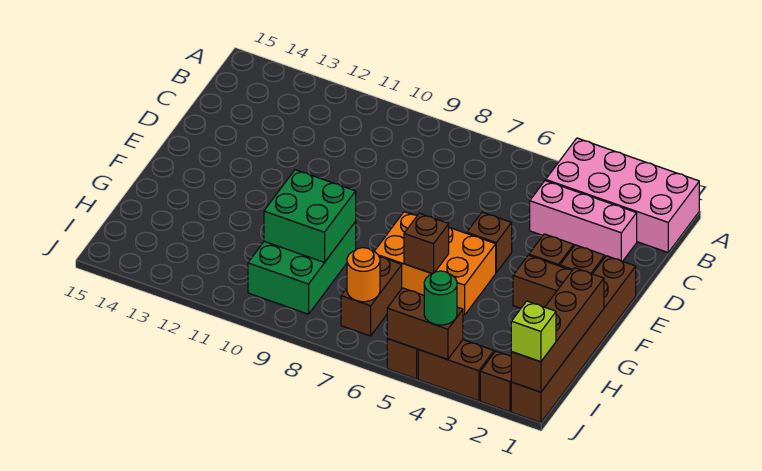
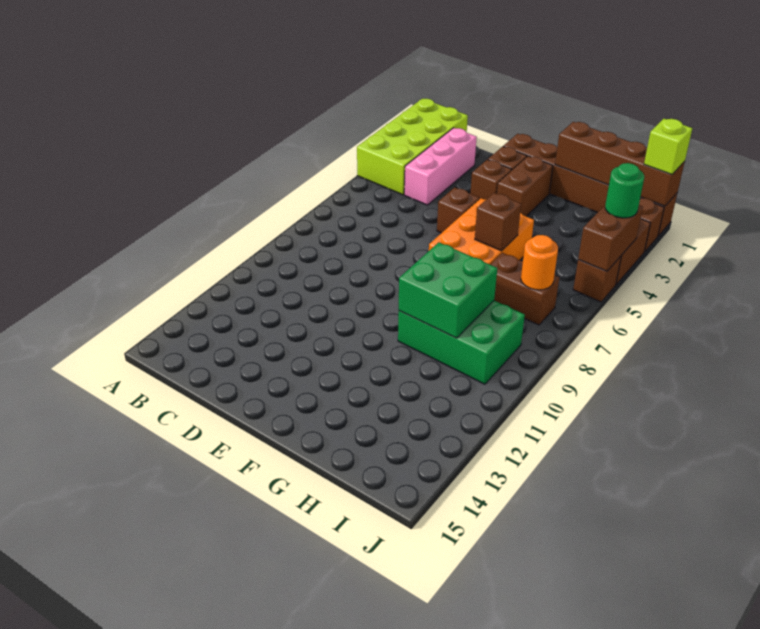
pink 2x4 brick [546,138,699,252] -> lime 2x4 brick [357,99,468,195]

